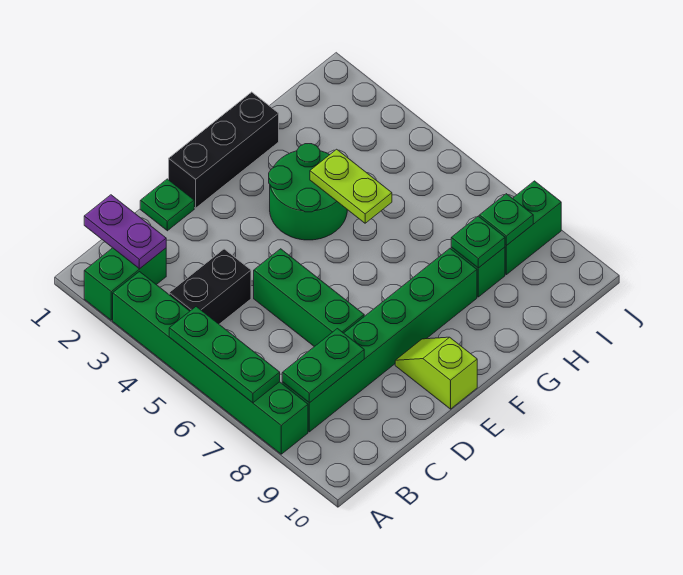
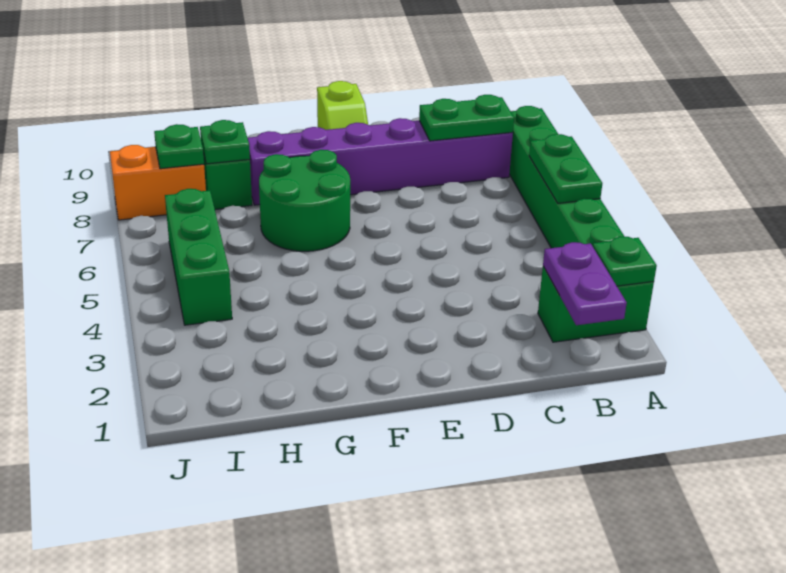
green 1x3 plate [169,307,280,403] -> green 1x2 plate [529,134,602,203]
black 1x2 brick [169,249,251,324] -> none
green 1x6 brick [282,249,477,432] -> purple 1x6 brick [248,118,513,205]
green 1x1 plate [140,179,194,231] -> green 1x1 plate moved to [593,236,657,286]
green 1x3 brick [254,249,364,347] -> green 1x3 brick moved to [165,189,232,325]
black 1x3 brick [169,92,279,208] -> none
green 2x2 round brick [269,144,347,240] -> green 2x2 round brick moved to [259,150,350,251]
lime 1x2 plate [310,149,392,223] -> none
green 1x2 brick [505,181,561,275] -> orange 1x2 brick [110,145,206,220]

